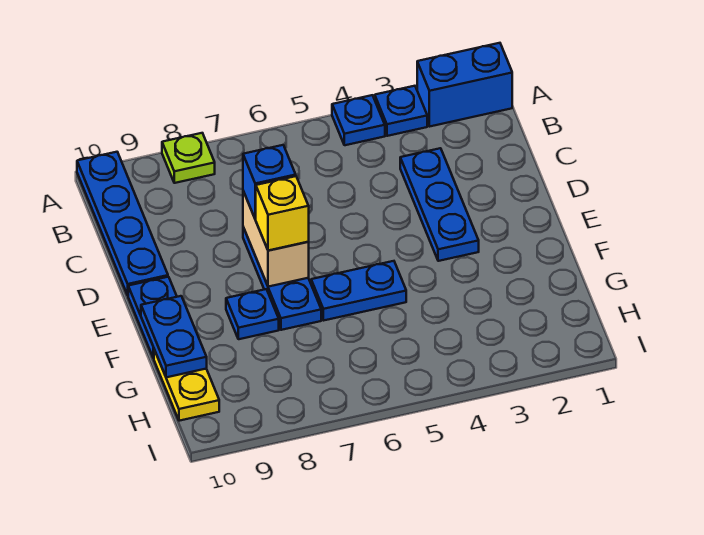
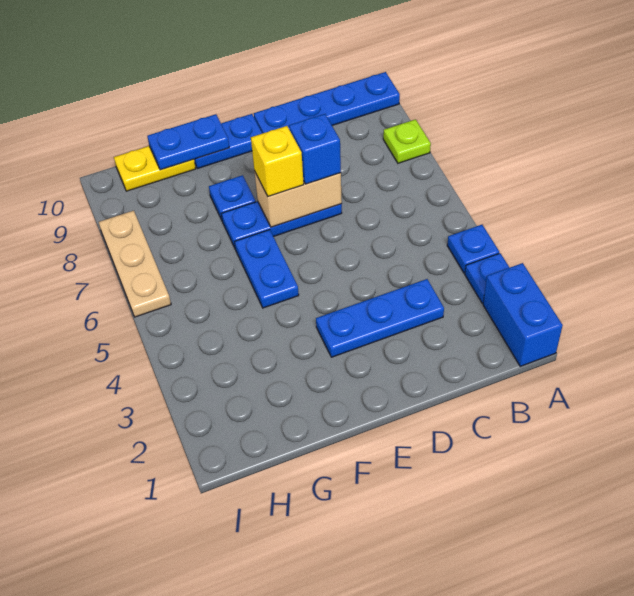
none -> tan 1x3 plate [99,211,171,317]

